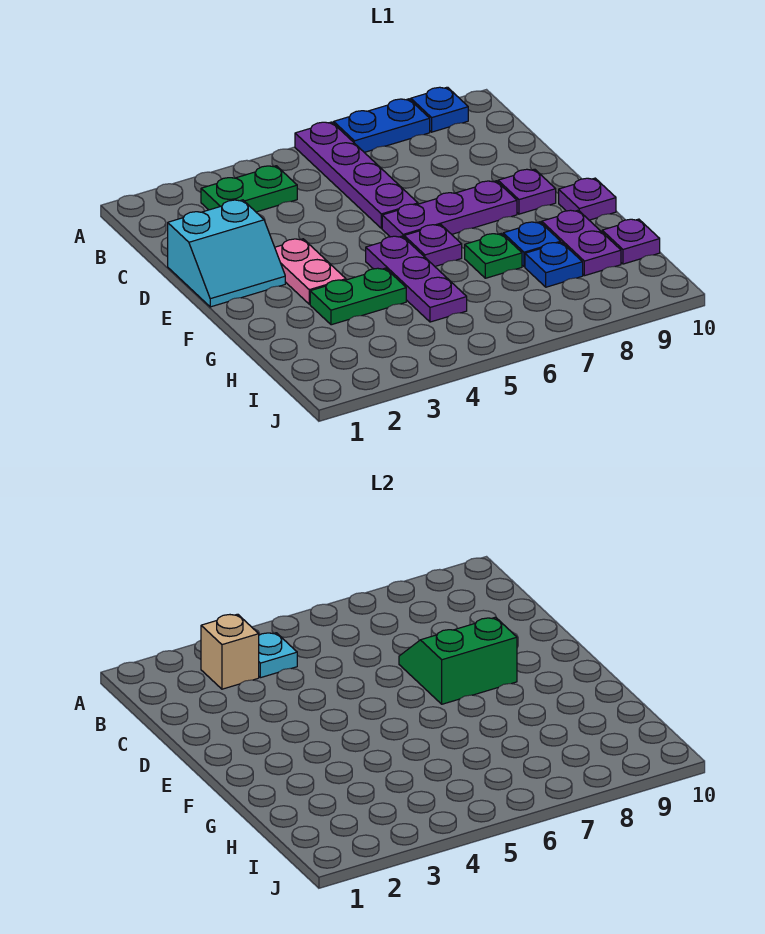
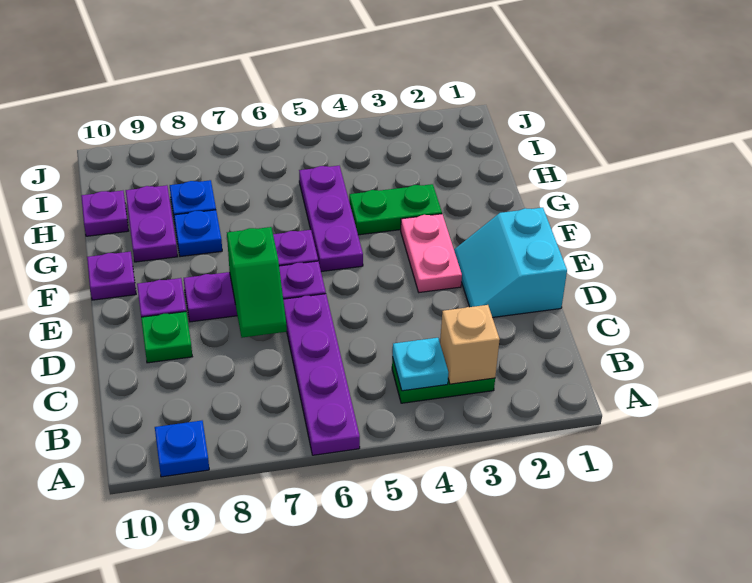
blue 1x2 plate [334,99,430,152] -> none
cyan 2x2 slope [168,200,285,307] -> cyan 2x2 slope turned to [454,208,567,317]
green 2x2 slope [399,617,517,704] -> green 1x2 slope [227,227,287,338]
green 1x1 plate [465,234,522,278] -> green 1x1 plate moved to [141,312,192,363]

